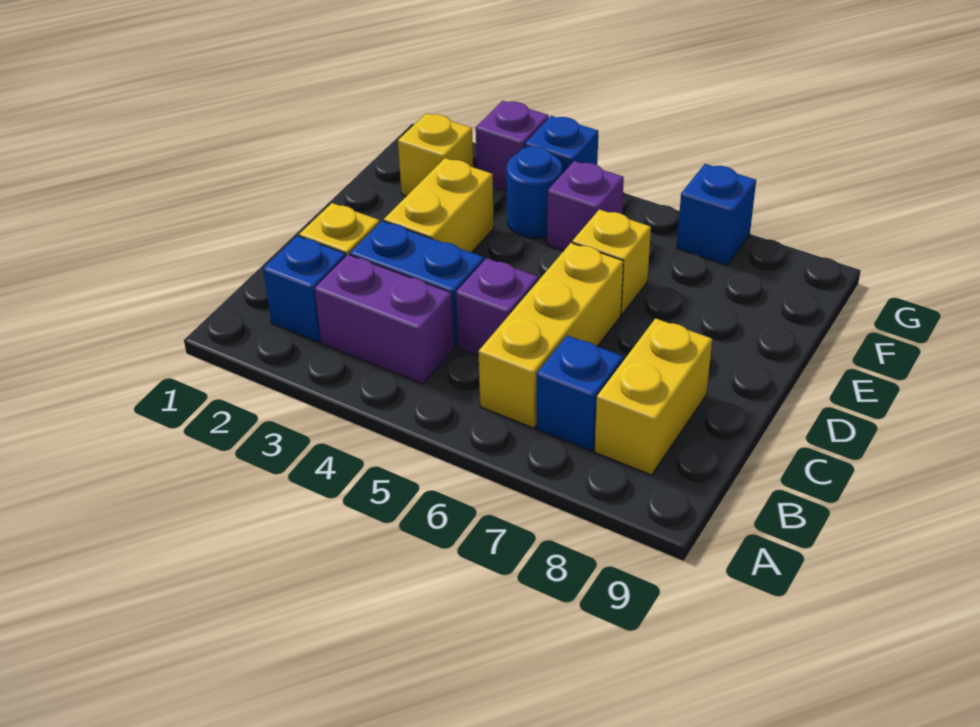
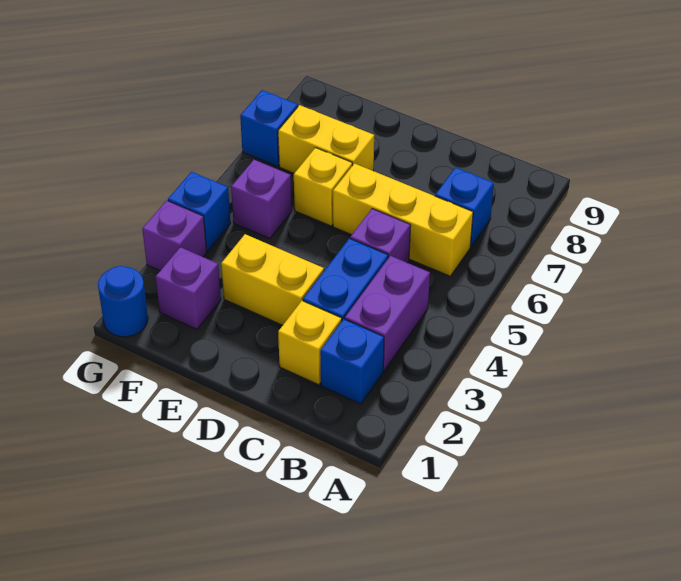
yellow 1x2 brick [595,318,712,475] -> yellow 1x2 brick moved to [278,105,374,173]
yellow 1x1 brick [398,113,473,196] -> purple 1x1 brick [156,247,221,329]
blue 1x1 round brick [507,146,562,238] -> blue 1x1 round brick moved to [98,266,148,337]

